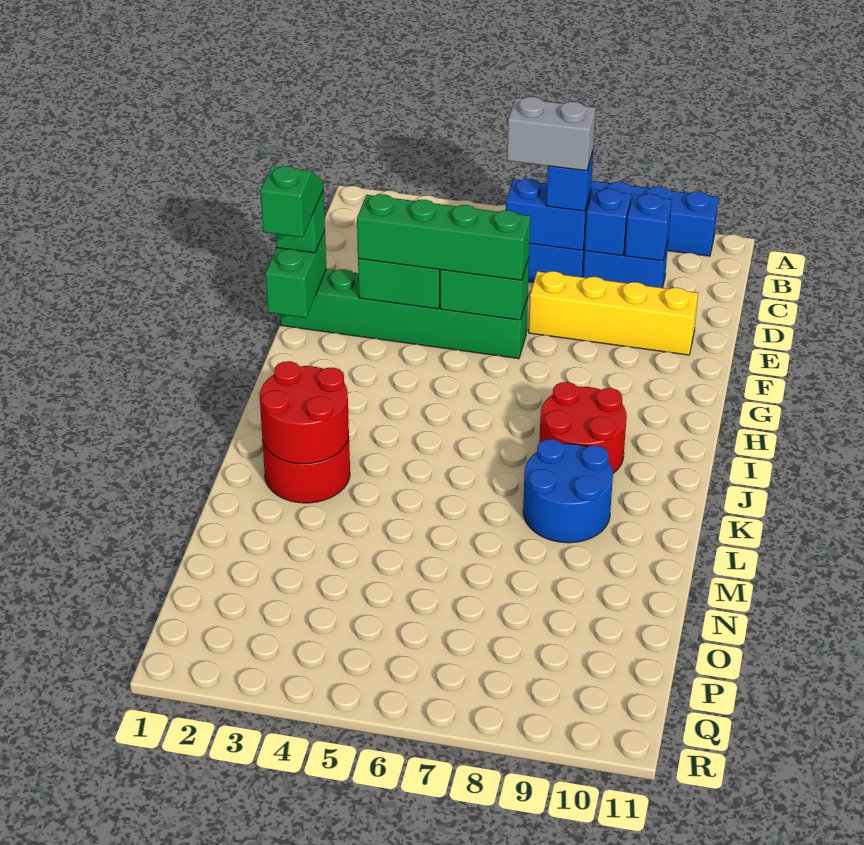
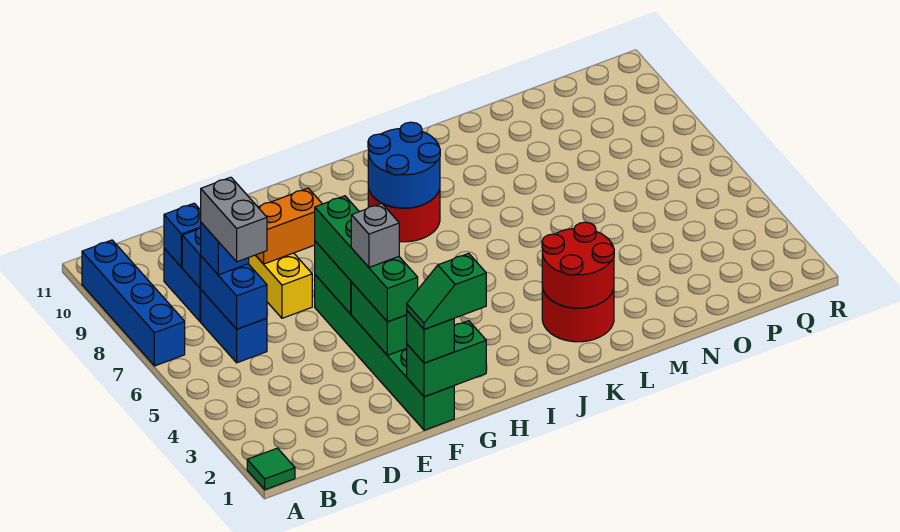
none -> green 1x1 tile [247,448,295,490]
none -> orange 1x2 brick [256,188,322,264]
none -> grey 1x1 brick [351,203,399,267]
blue 2x2 round brick [523,439,613,543] -> blue 2x2 round brick moved to [368,122,440,208]

